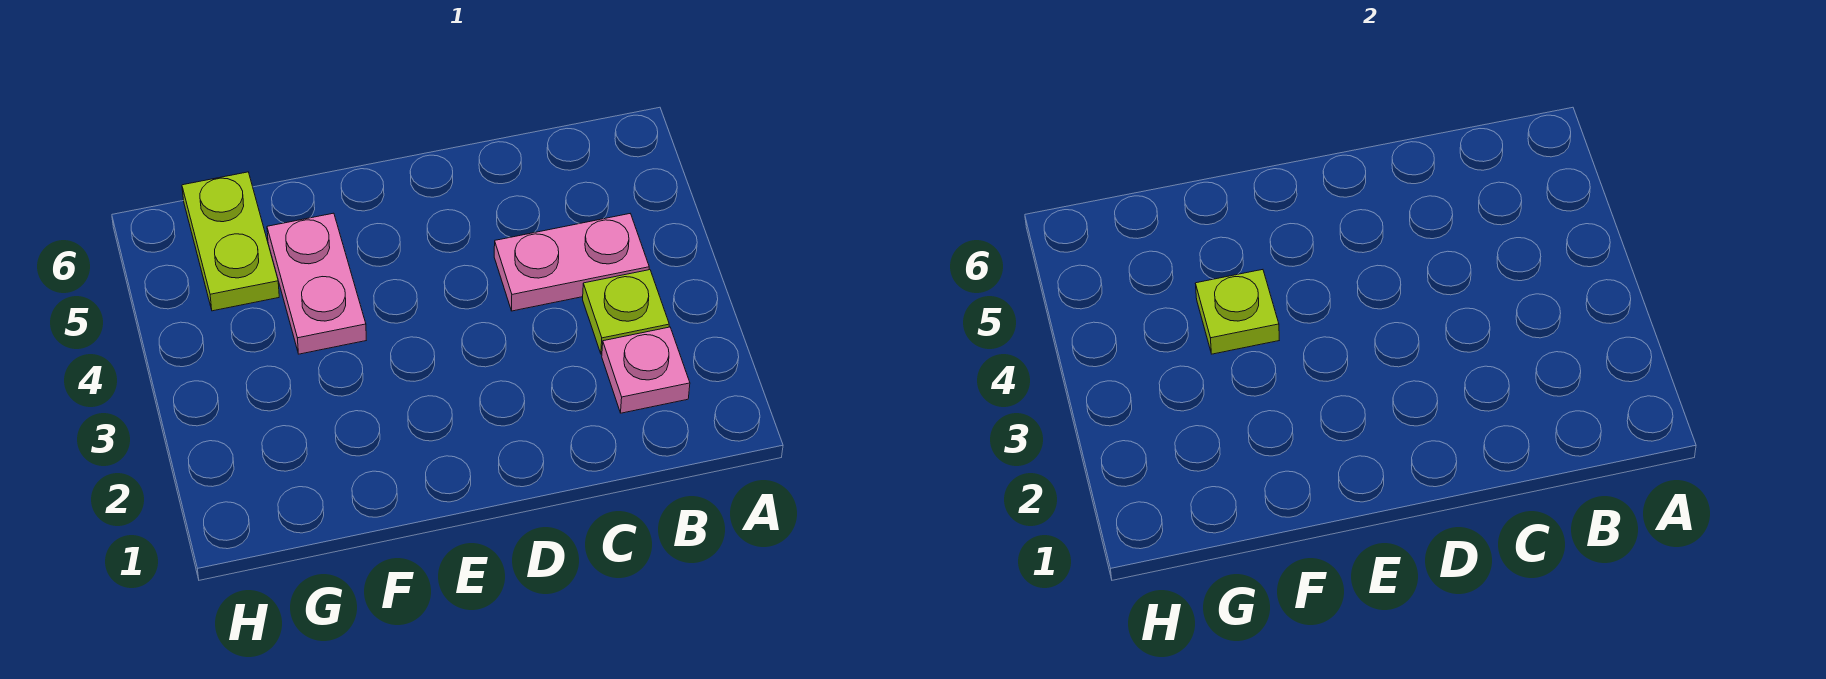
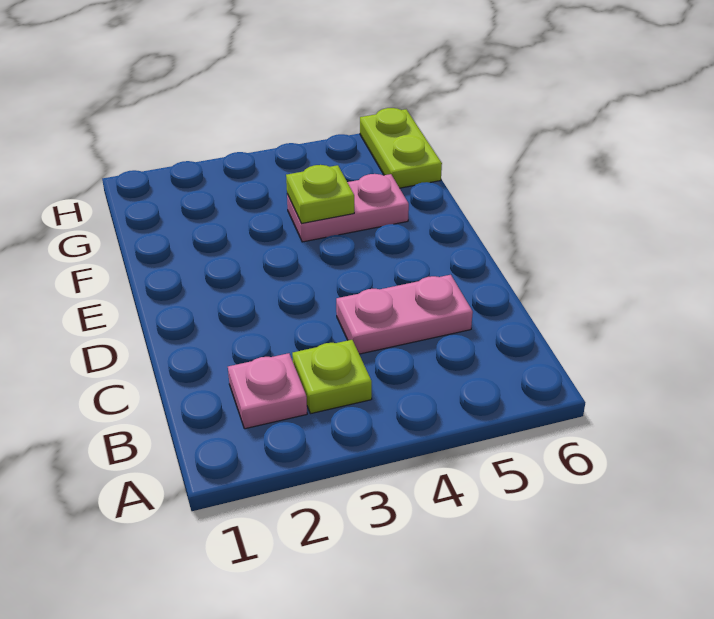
pink 1x2 plate [494,214,649,311] -> pink 1x2 plate turned to [336,275,473,354]
lime 1x2 plate [182,172,279,311] -> lime 1x2 plate turned to [360,108,442,188]

